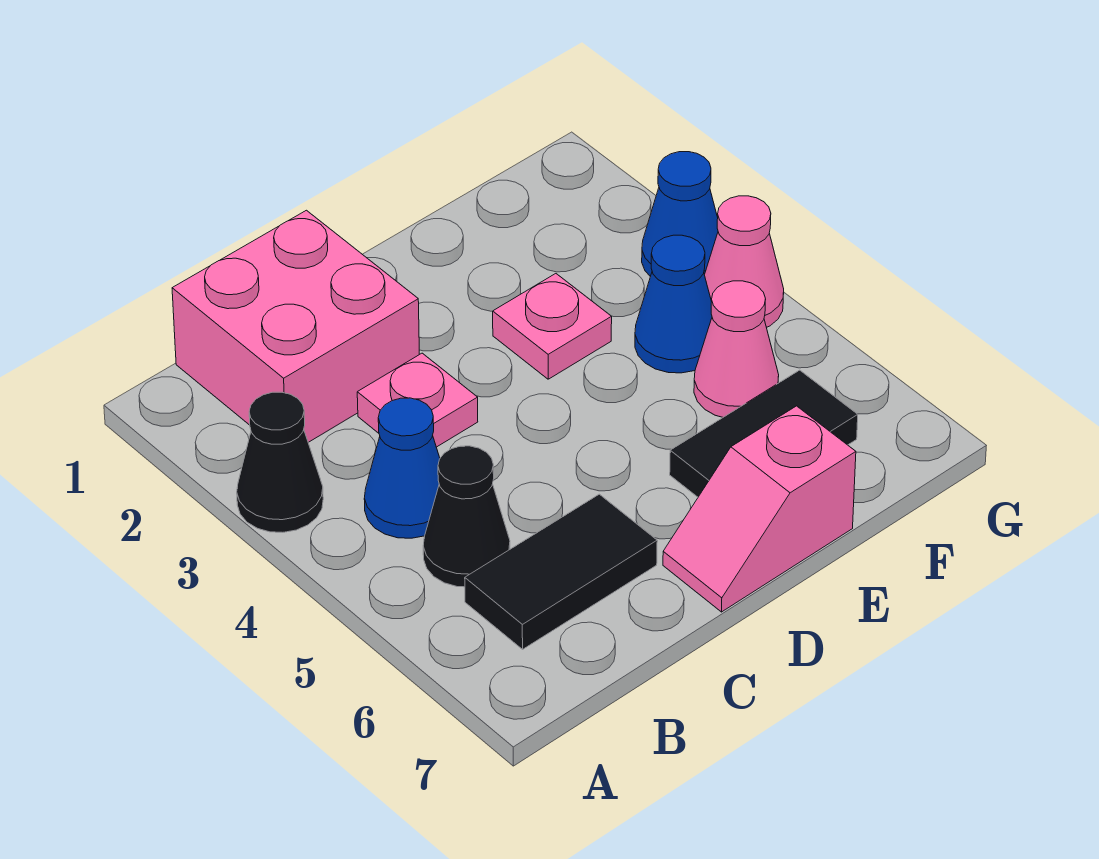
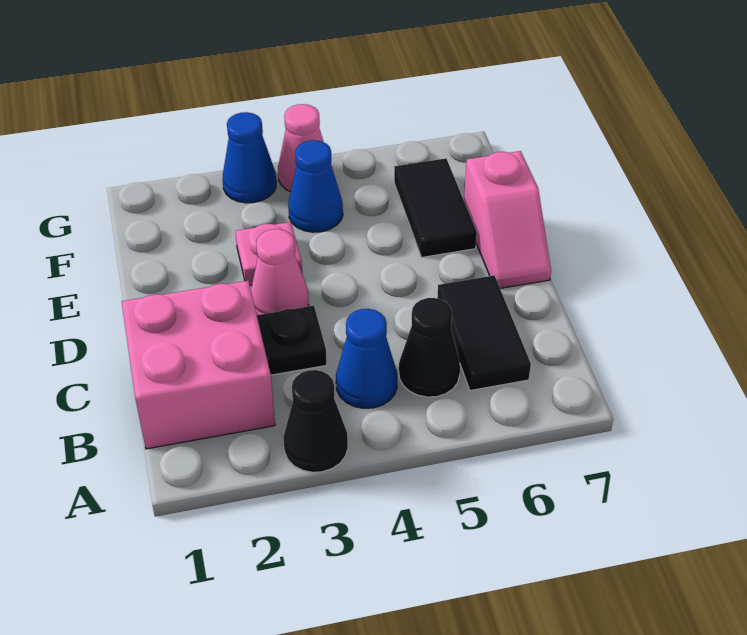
pink 1x1 plate [357,353,478,447] -> black 1x1 plate [257,306,327,375]
pink 1x1 cone [694,281,779,417] -> pink 1x1 cone moved to [251,229,309,315]

